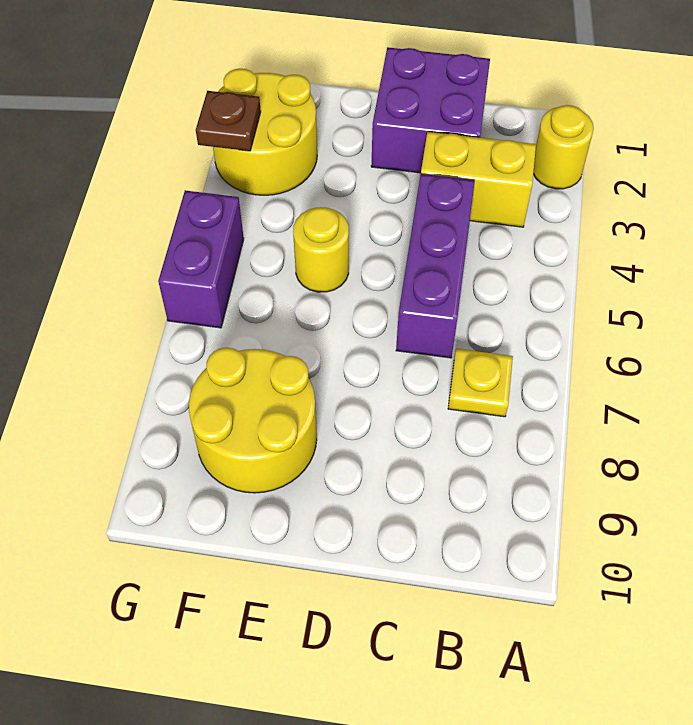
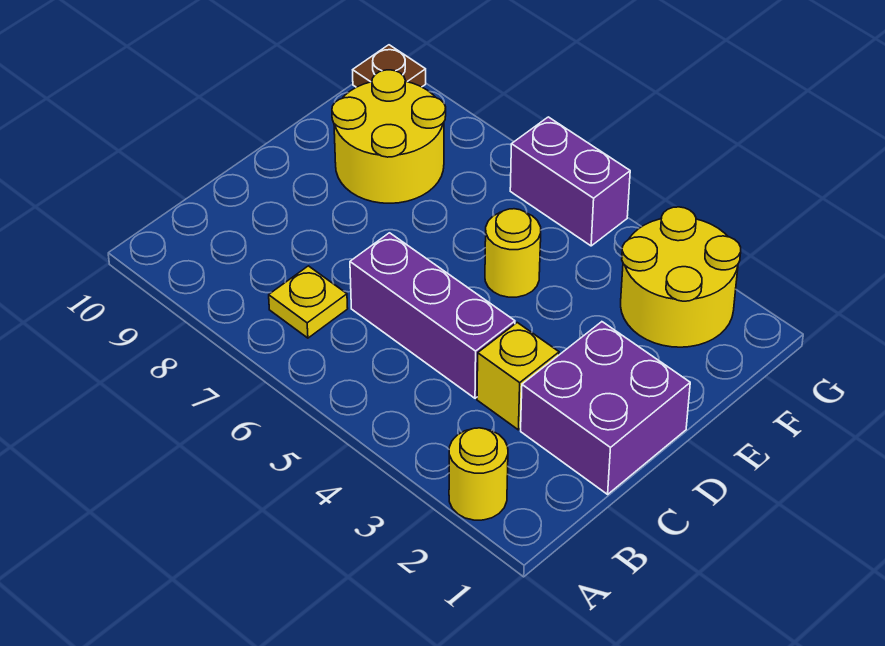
yellow 1x2 brick [421,132,536,227] -> yellow 1x1 brick [477,323,559,430]
brown 1x1 plate [196,91,261,151] -> brown 1x1 plate moved to [353,45,426,87]

